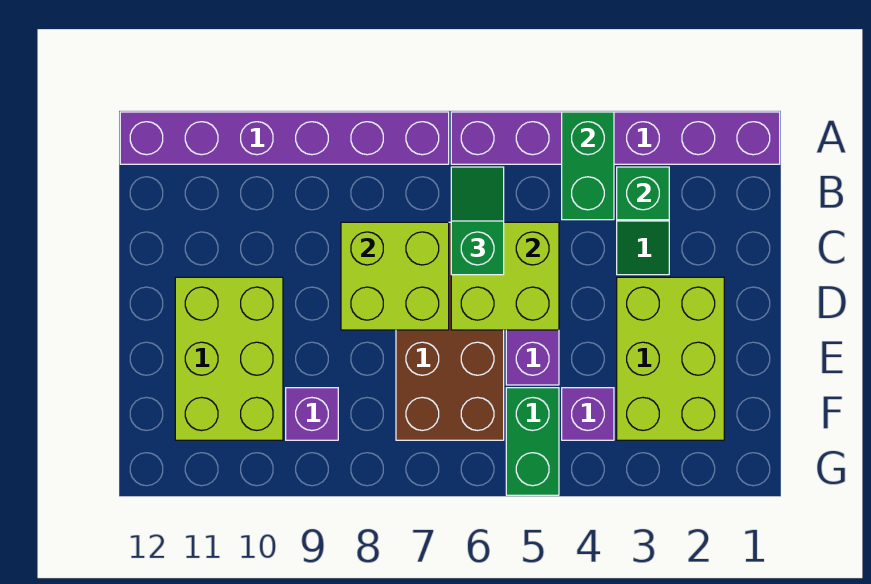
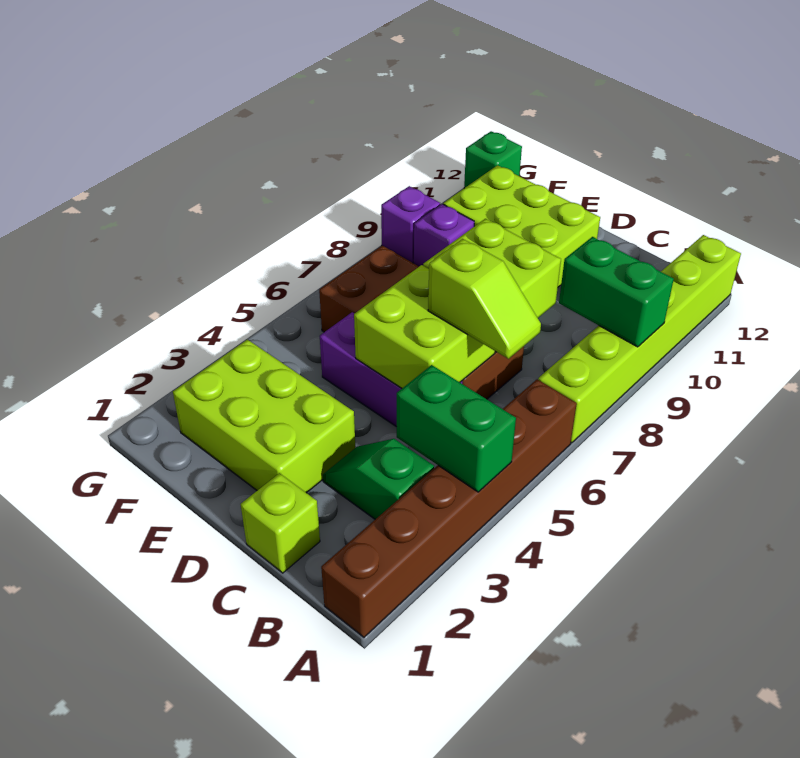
purple 1x6 brick [451,112,780,164] -> brown 1x6 brick [321,379,577,637]
purple 1x6 brick [120,112,449,164] -> lime 1x6 brick [538,235,741,443]
green 1x1 brick [617,167,669,220] -> green 1x1 brick moved to [464,131,522,188]
green 1x2 slope [451,167,504,275] -> lime 1x2 slope [428,239,541,359]
none -> lime 1x1 brick [241,473,320,573]
purple 1x1 brick [562,388,614,440] -> purple 1x1 brick moved to [381,186,440,263]
green 1x2 brick [506,388,559,495] -> green 1x2 brick moved to [559,237,674,347]

